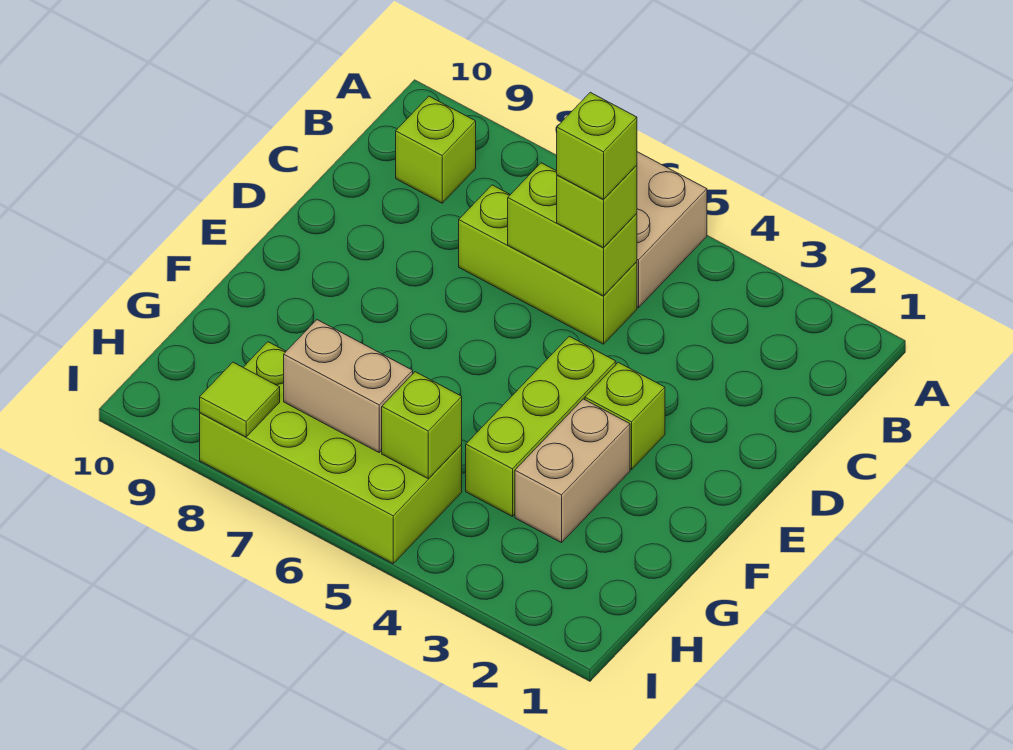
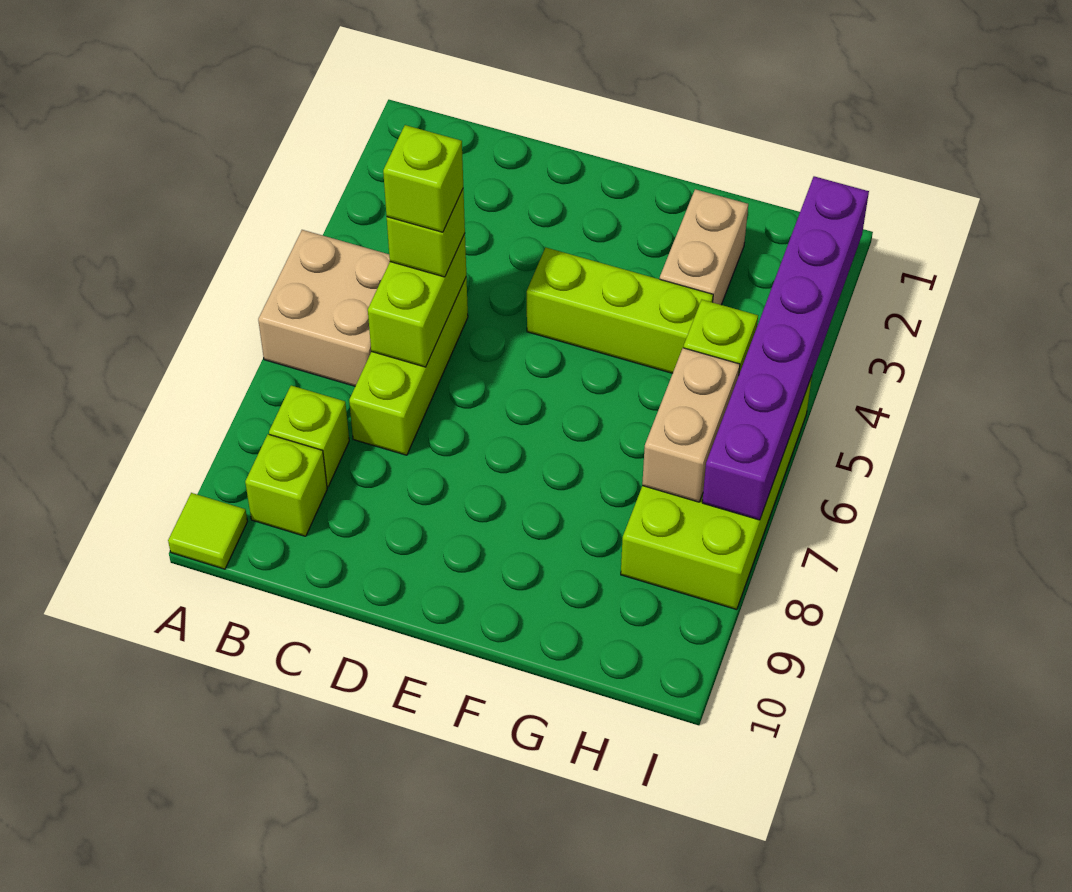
lime 1x1 brick [585,362,665,469] -> lime 1x1 brick moved to [269,386,349,487]
tan 1x2 brick [515,399,630,543] -> tan 1x2 brick turned to [660,189,748,305]
none -> purple 1x6 brick [702,176,869,520]
lime 1x1 tile [200,362,280,437] -> lime 1x1 tile moved to [168,493,247,569]

